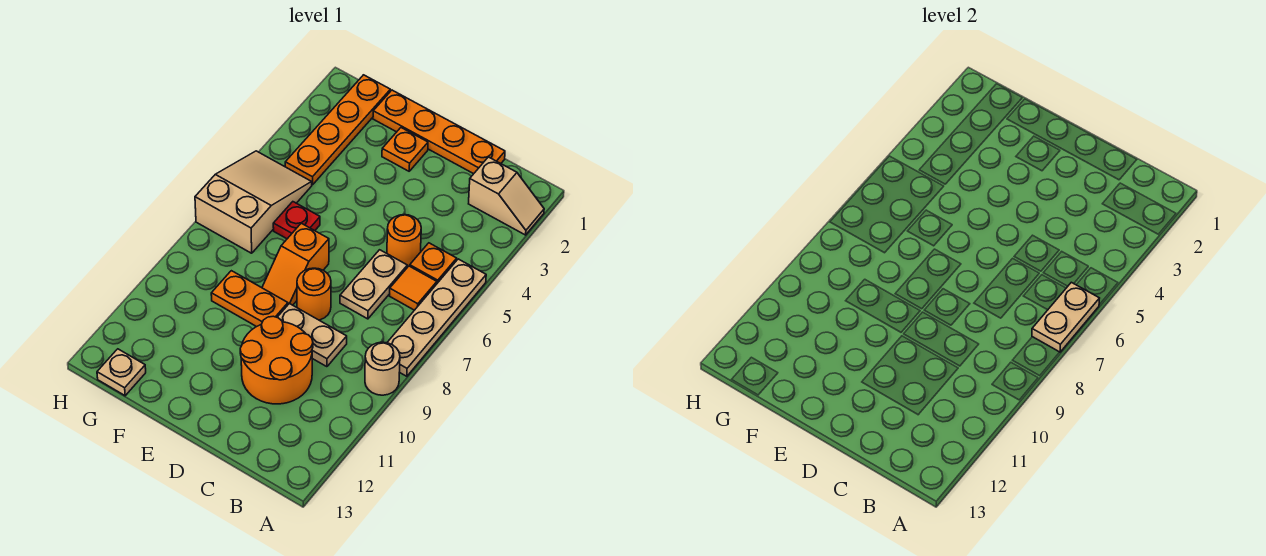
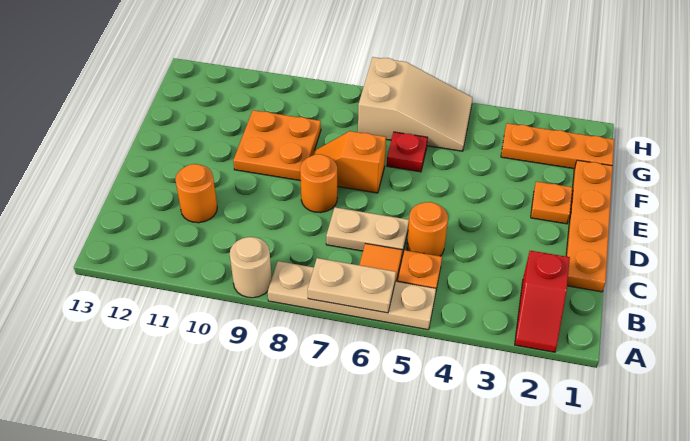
tan 1x2 slope [469,157,544,235] -> red 1x2 slope [515,251,570,352]
tan 1x2 plate [277,304,347,367] -> none
orange 2x2 round brick [240,316,313,404] -> orange 1x1 round brick [175,164,217,223]
orange 1x2 plate [211,271,288,327] -> orange 2x2 plate [233,110,321,181]
orange 1x4 plate [285,75,390,185] -> orange 1x3 plate [501,123,614,169]
tan 1x1 plate [97,349,146,396] -> none

